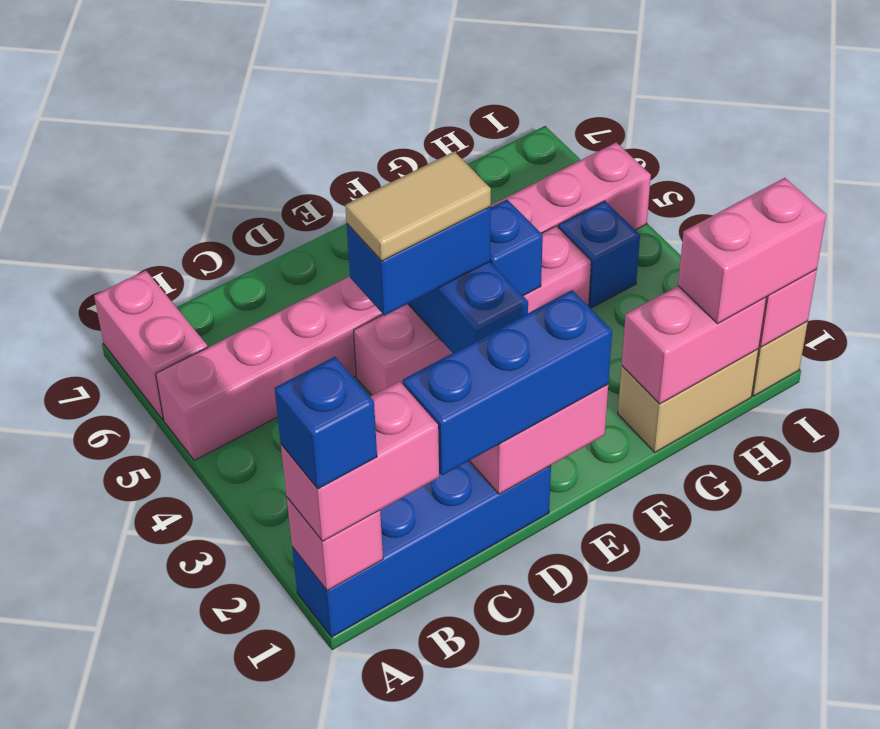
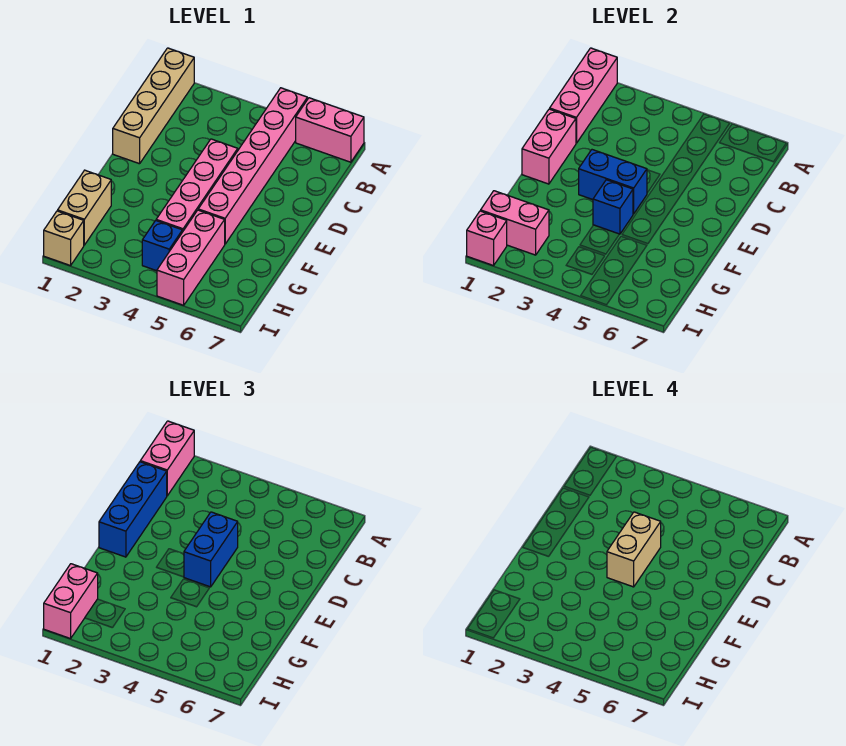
blue 1x4 brick [292,461,551,637] -> tan 1x4 brick [113,48,194,164]
pink 1x1 brick [287,498,383,591] -> pink 1x3 brick [550,48,617,143]
blue 1x1 brick [274,357,377,489] -> none
tan 1x2 tile [345,152,491,261] -> tan 1x2 brick [607,512,661,587]
pink 1x2 brick [622,286,766,404] -> pink 1x2 brick turned to [481,191,549,255]

